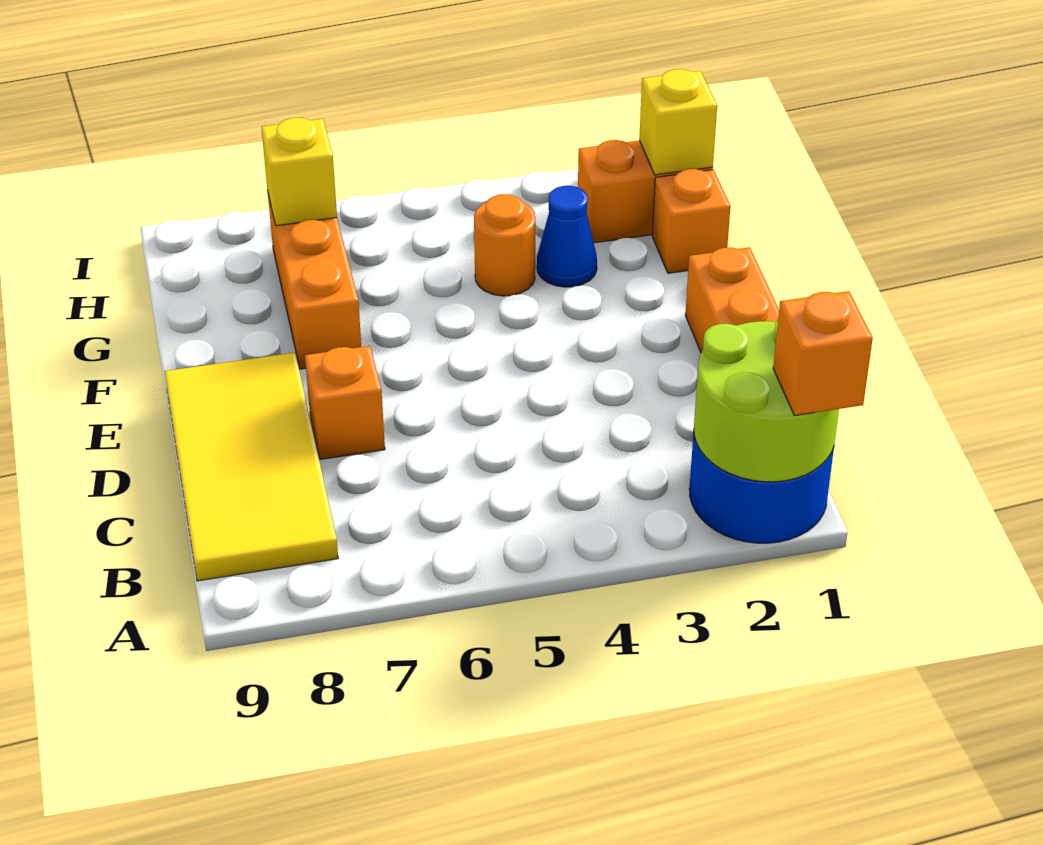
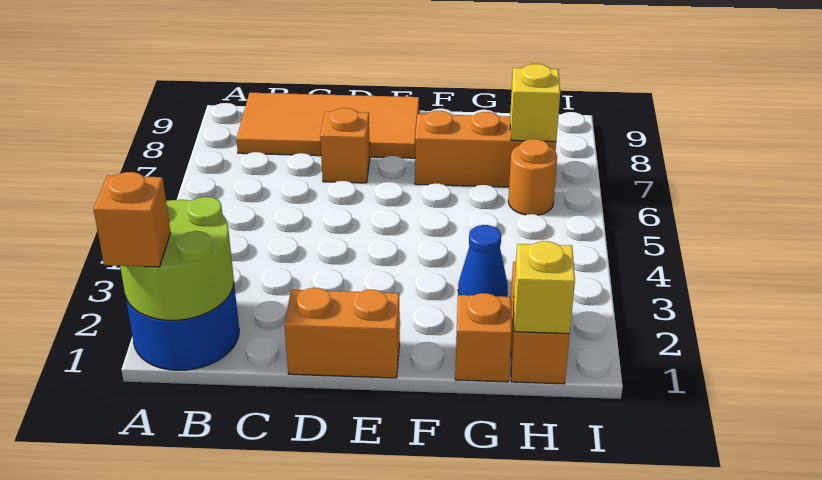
yellow 2x4 tile [164,353,338,581] -> orange 2x4 tile [236,93,419,158]
orange 1x1 round brick [474,194,535,296] -> orange 1x1 round brick moved to [508,139,557,215]

